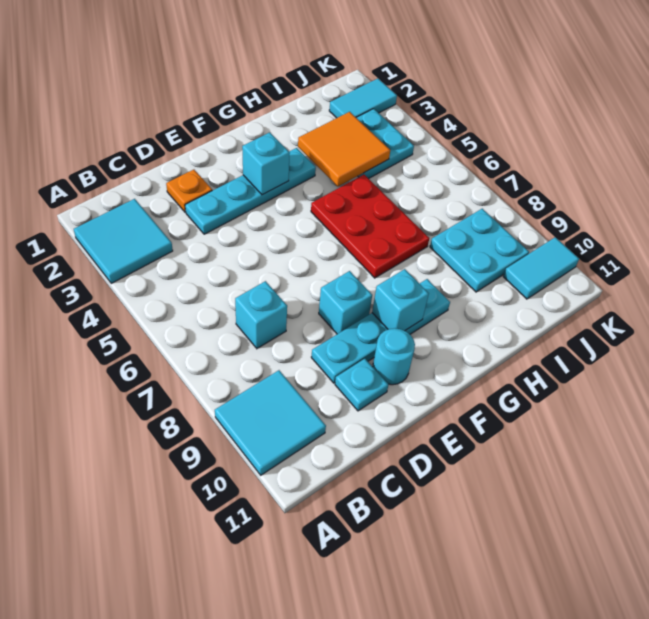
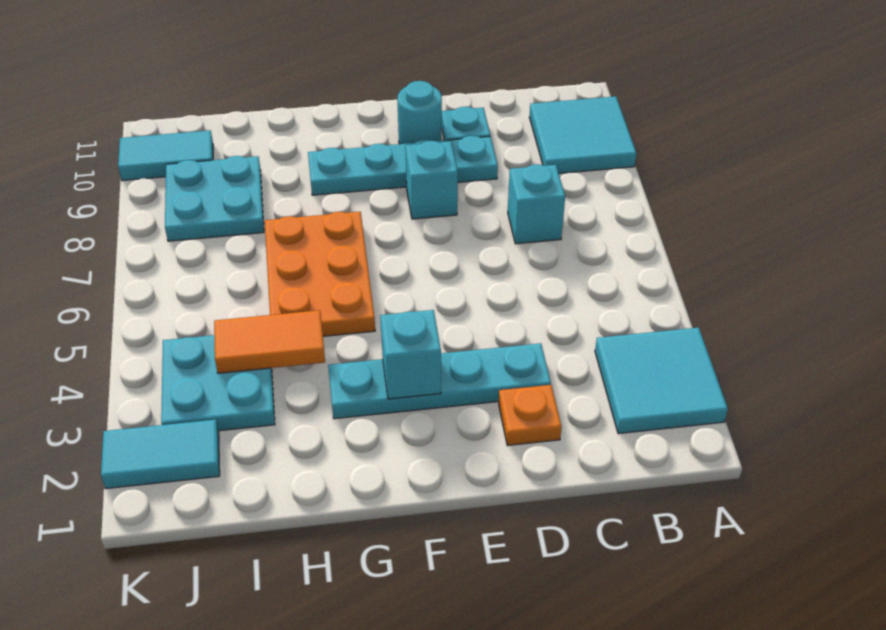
cyan 1x1 brick [372,269,429,331] -> none
red 2x3 plate [311,175,429,278] -> orange 2x3 plate [265,212,375,336]
orange 2x2 tile [298,112,390,187] -> orange 1x2 tile [214,310,325,373]

